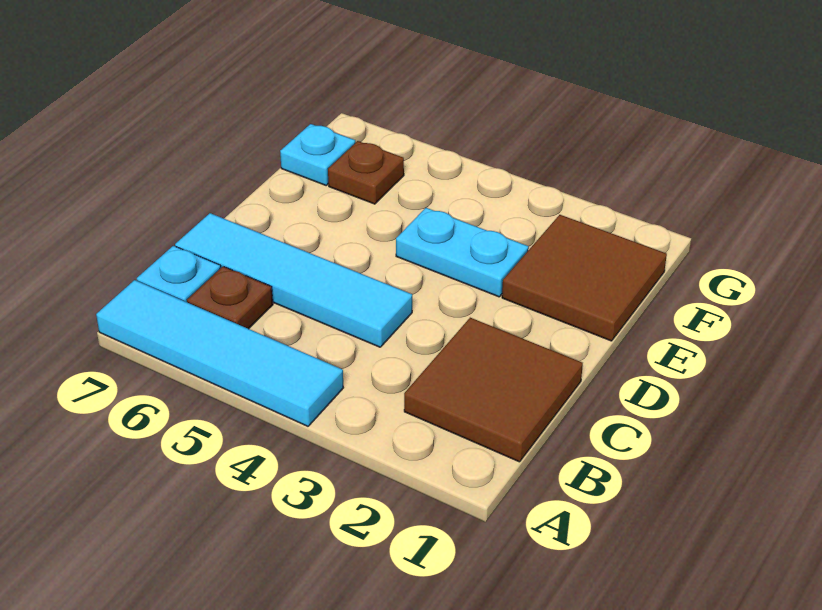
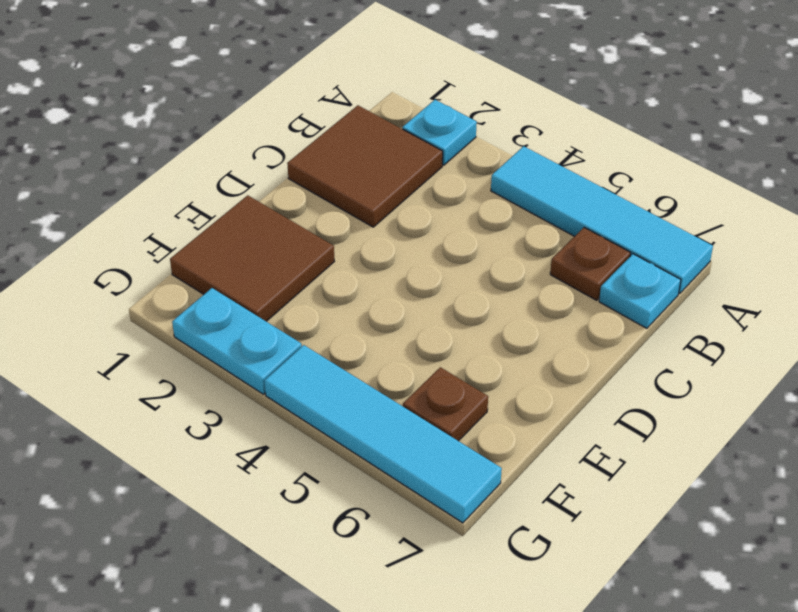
cyan 1x4 tile [175,213,412,347] -> cyan 1x4 tile moved to [264,345,502,523]
cyan 1x2 plate [396,208,529,297] -> cyan 1x2 plate moved to [172,288,302,394]
cyan 1x1 plate [280,124,356,185] -> cyan 1x1 plate moved to [402,100,477,165]

